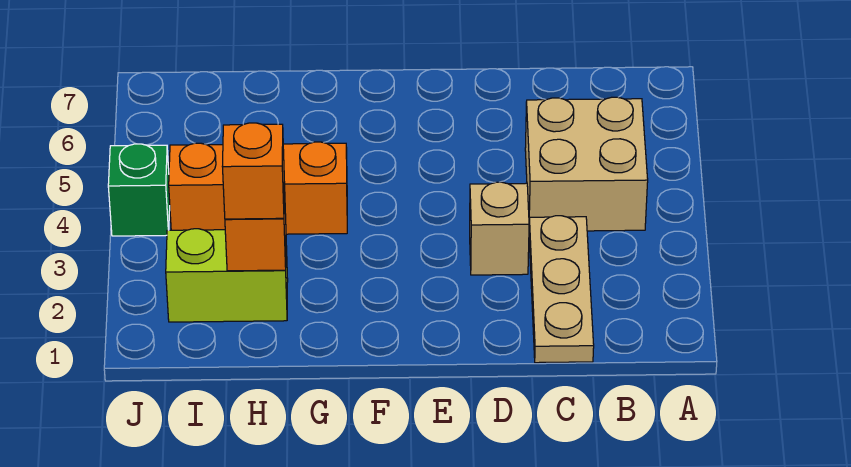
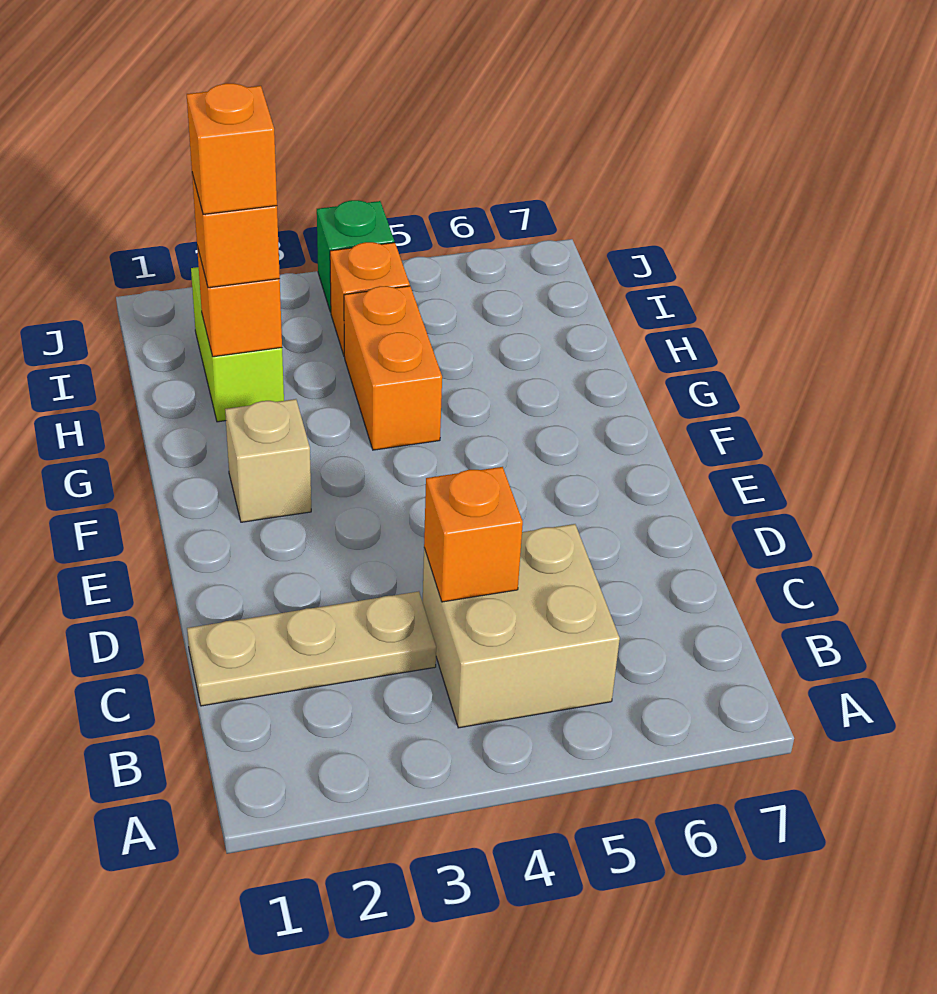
none -> orange 1x1 brick [424,467,523,602]
tan 1x1 brick [470,182,529,275] -> tan 1x1 brick moved to [225,399,311,522]
none -> orange 1x1 brick [187,83,277,214]

